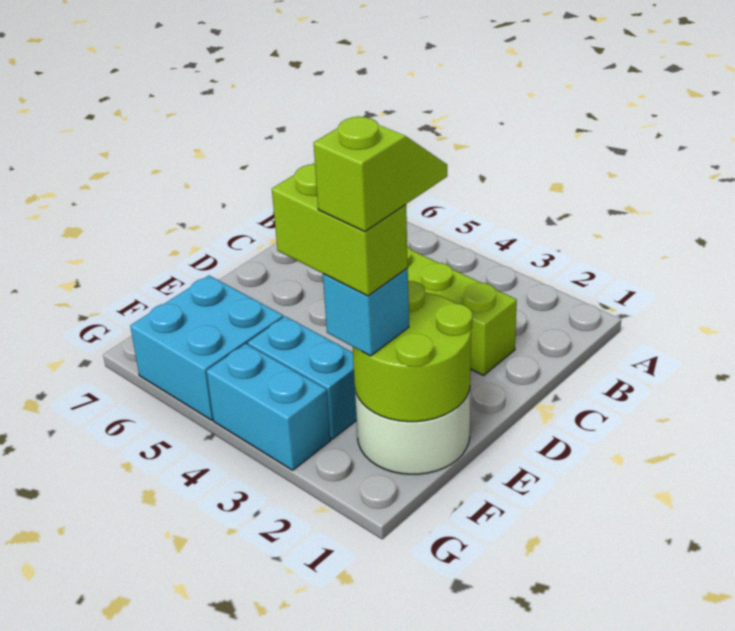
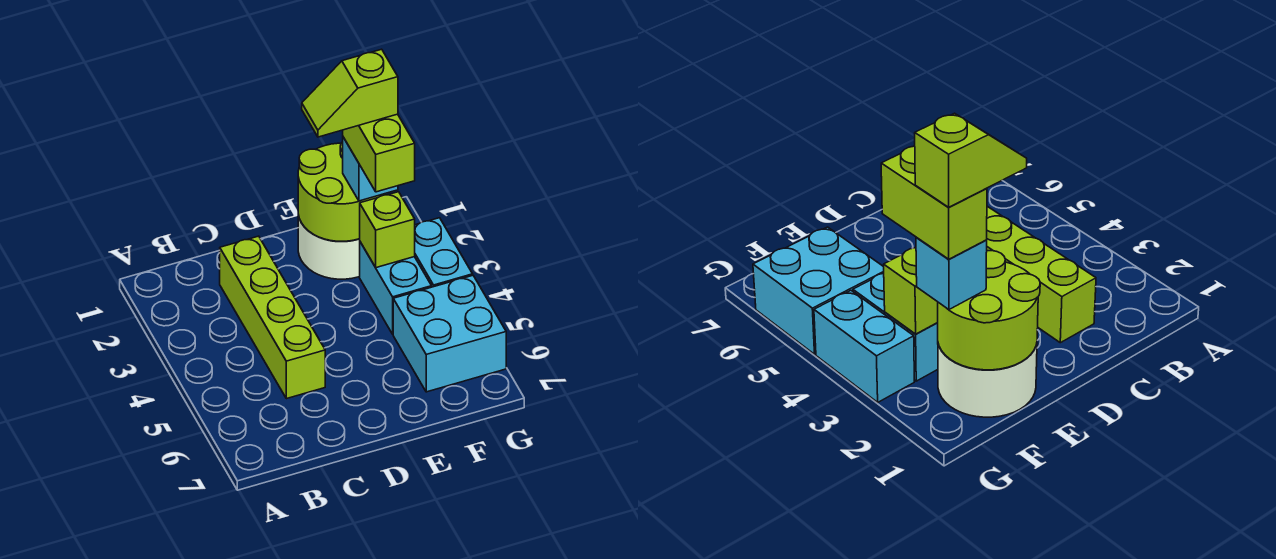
none -> lime 1x1 brick [360,192,415,268]

